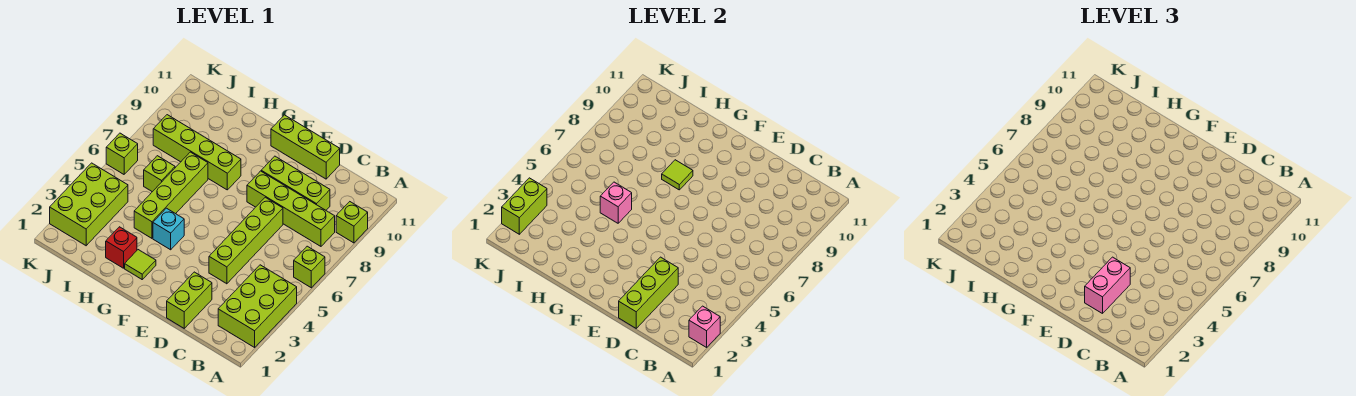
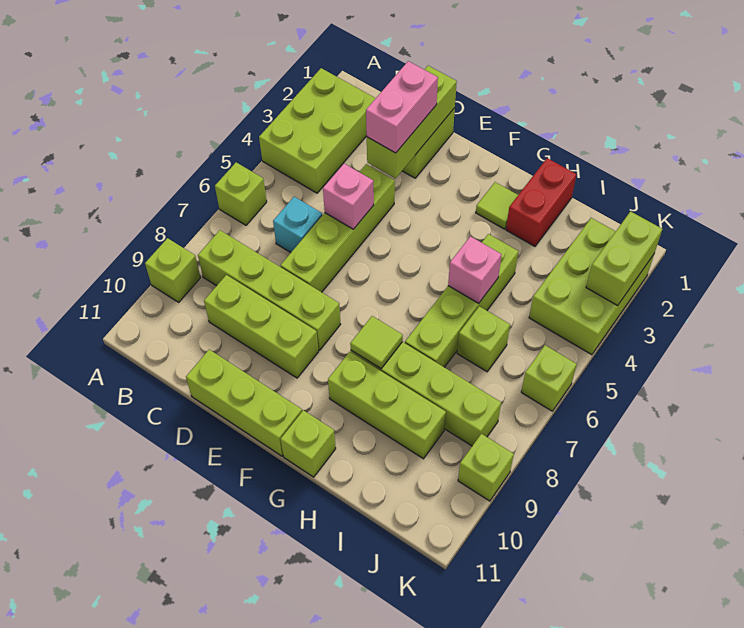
pink 1x1 brick [689,306,720,347] -> pink 1x1 brick moved to [323,164,374,229]
cyan 1x1 brick [153,208,184,250] -> cyan 1x1 brick moved to [273,197,322,253]
none -> lime 1x3 brick [328,352,446,459]
none -> lime 1x1 brick [281,410,336,477]
red 1x1 brick [106,227,137,268] -> red 1x2 brick [506,158,577,246]
none -> lime 1x1 brick [458,434,514,501]

